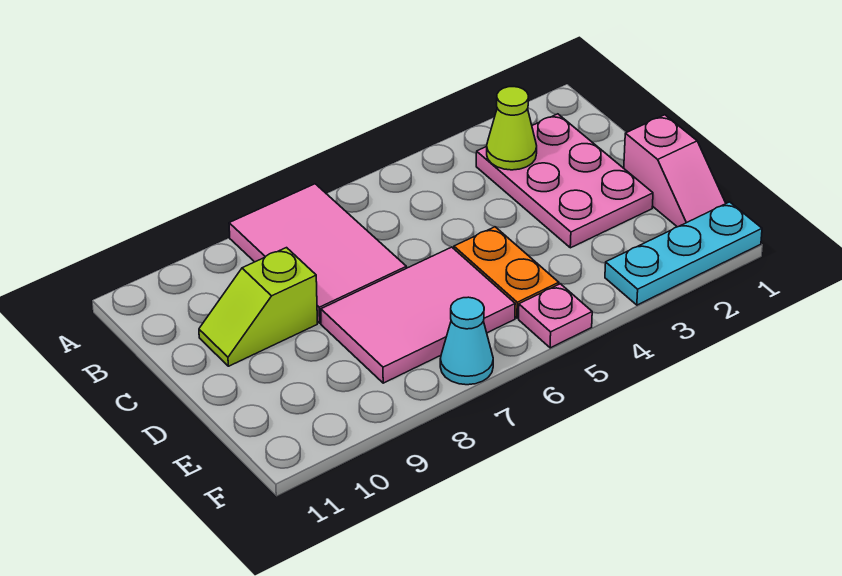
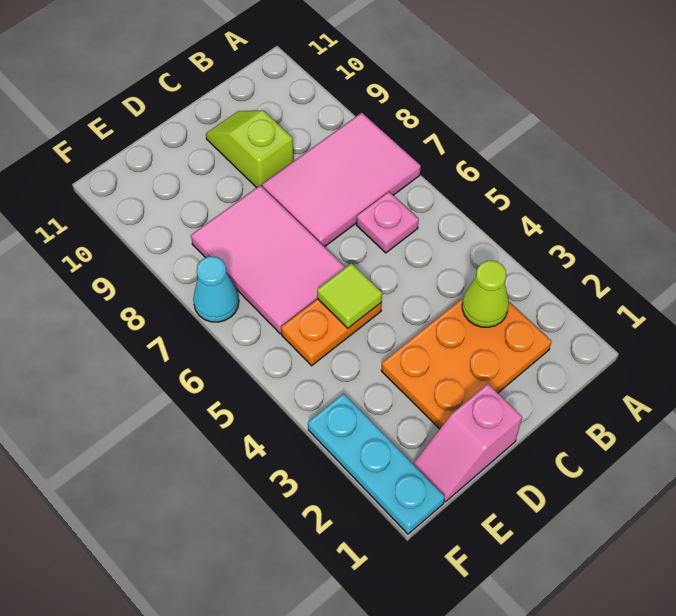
pink 2x3 plate [476,114,653,248] -> orange 2x3 plate [381,298,552,429]
none -> lime 1x1 tile [317,264,382,328]
pink 1x1 plate [519,284,592,348] -> pink 1x1 plate moved to [356,192,419,253]

